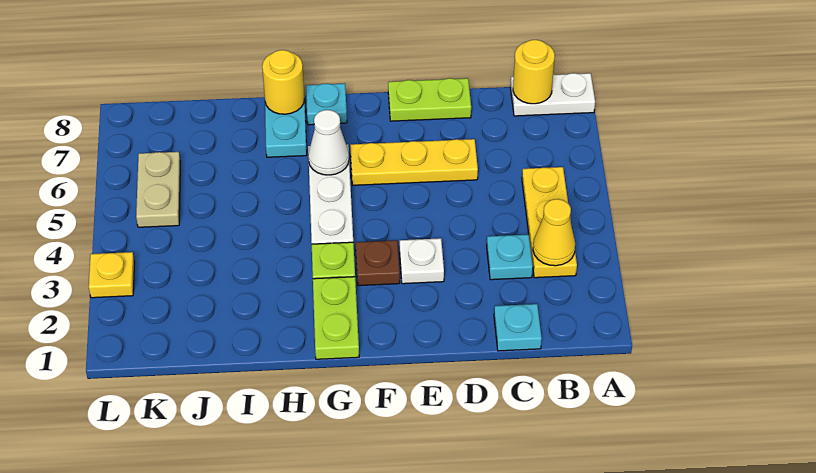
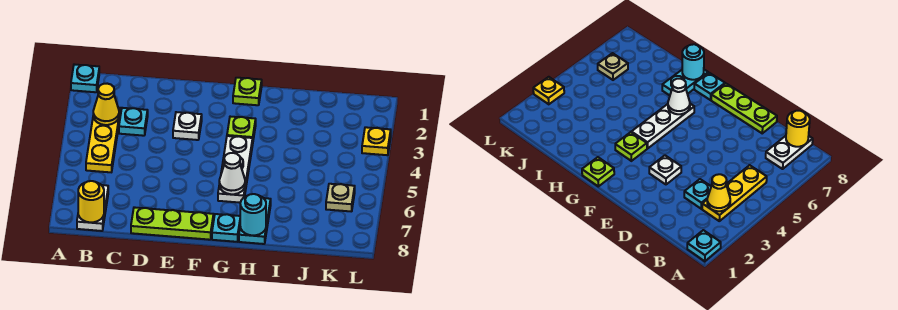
white 1x2 plate [511,73,595,116] -> white 1x2 plate turned to [77,185,108,231]
cyan 1x1 plate [494,304,542,351] -> cyan 1x1 plate moved to [71,64,99,92]
yellow 1x3 plate [350,139,478,185] -> none
lime 1x2 plate [388,78,471,121] -> lime 1x3 plate [131,207,214,240]
brown 1x1 plate [356,240,400,286] -> none
lime 1x2 plate [313,277,359,359] -> lime 1x1 plate [233,78,262,105]
yellow 1x1 round brick [262,50,304,114] -> cyan 1x1 round brick [240,194,266,235]
tan 1x2 plate [136,152,180,227] -> tan 1x1 plate [326,184,355,212]

